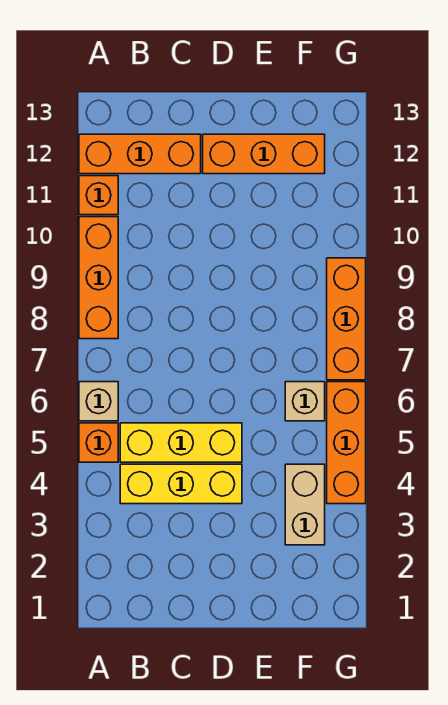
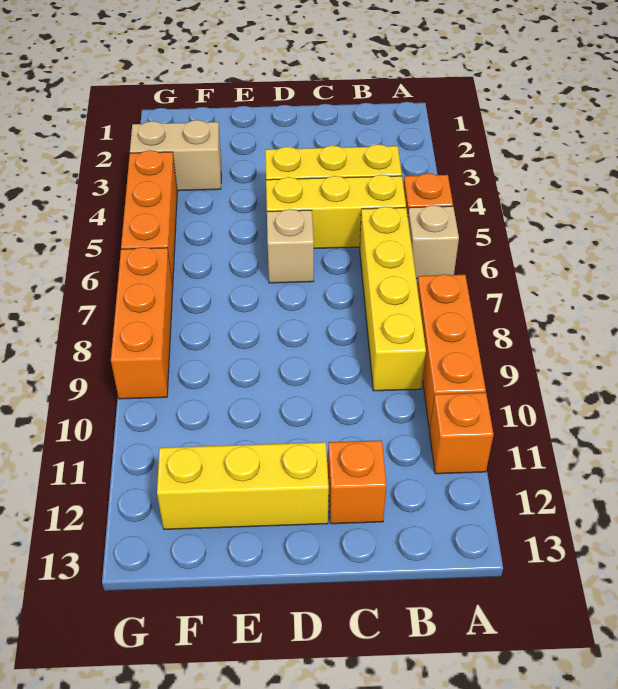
orange 1x3 brick [79,134,201,174] -> orange 1x1 brick [328,440,387,524]
none -> yellow 1x4 brick [360,207,426,391]
orange 1x3 brick [203,134,325,174] -> yellow 1x3 brick [157,442,329,529]
tan 1x2 brick [285,464,325,545] -> tan 1x2 brick turned to [130,120,221,191]
tan 1x1 brick [285,382,325,421] -> tan 1x1 brick moved to [267,209,314,283]

